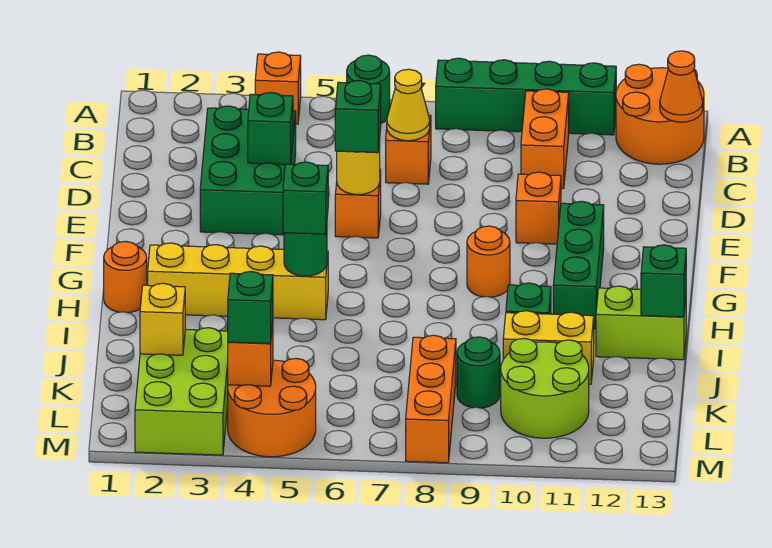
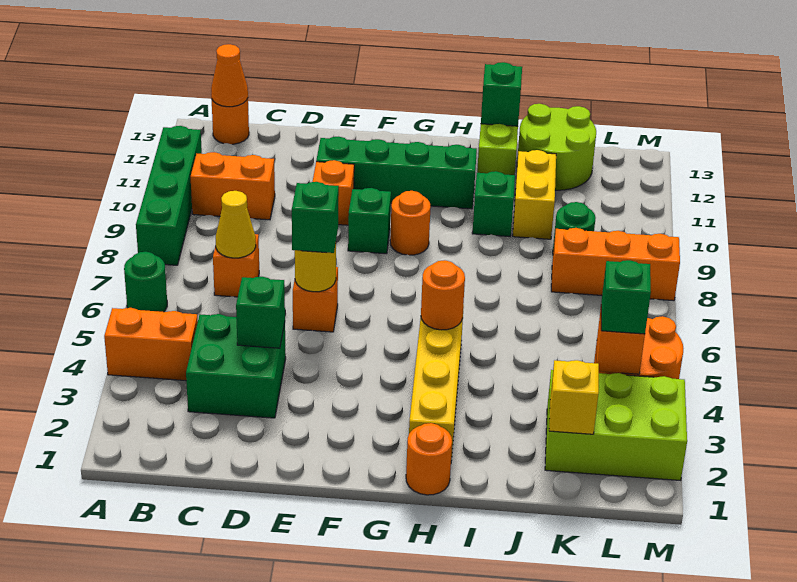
orange 1x1 brick [255,52,301,124] -> orange 1x2 brick [104,308,198,381]
orange 2x2 round brick [616,64,704,164] -> orange 1x1 round brick [212,98,249,144]
green 2x3 brick [200,106,296,235] -> green 2x2 brick [186,314,286,418]
green 1x3 brick [553,201,604,329] -> green 1x4 brick [316,137,477,209]
green 1x1 round brick [284,226,327,276] -> orange 1x1 round brick [421,260,465,330]
green 1x1 brick [283,162,328,234] -> green 1x1 brick moved to [348,188,391,254]
lime 2x2 round brick [501,338,589,438] -> lime 2x2 round brick moved to [517,104,596,190]

